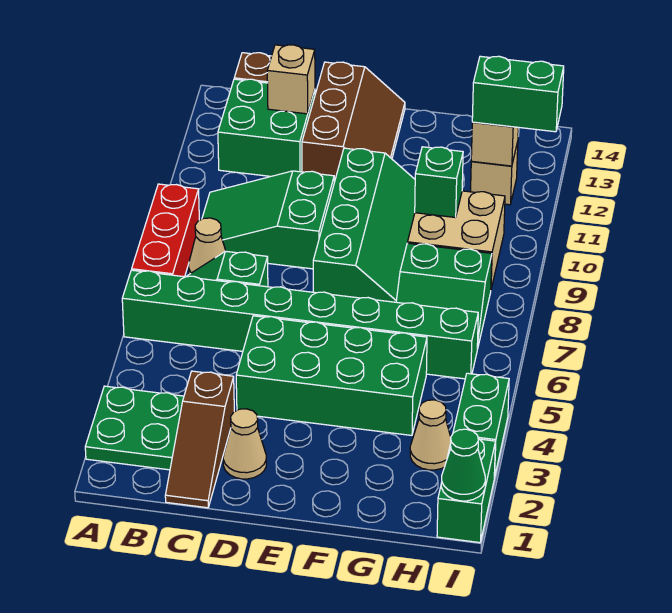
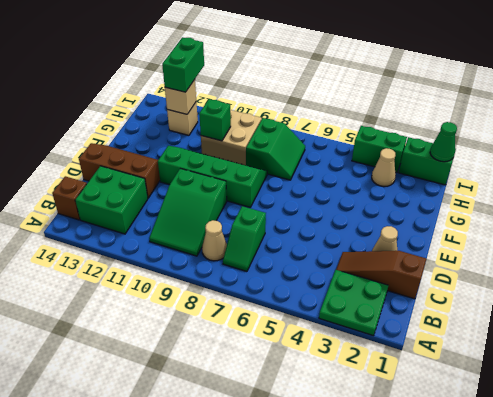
green 1x8 brick [122,270,478,379] -> none
red 1x3 brick [132,184,199,277] -> none
brown 1x3 slope [165,371,234,508] -> brown 1x3 slope turned to [336,251,427,299]
tan 1x1 brick [267,45,315,114] -> none
green 2x4 brick [236,316,427,435] -> none

